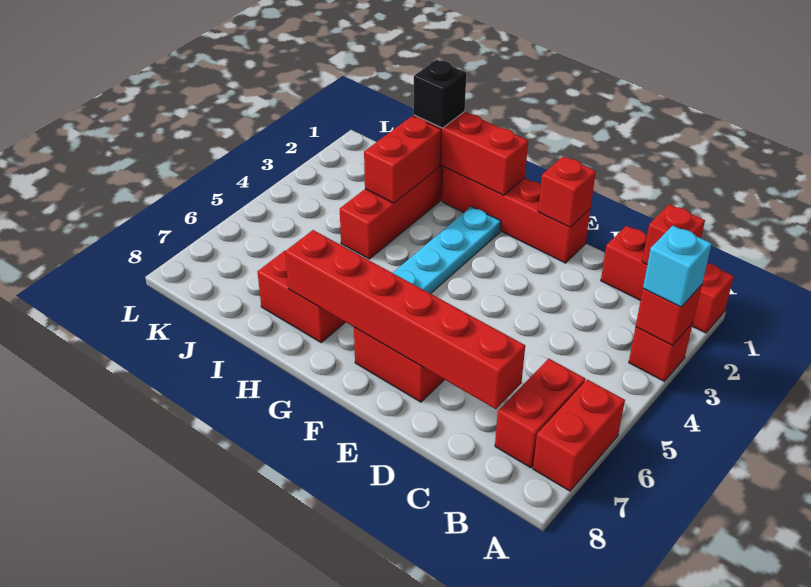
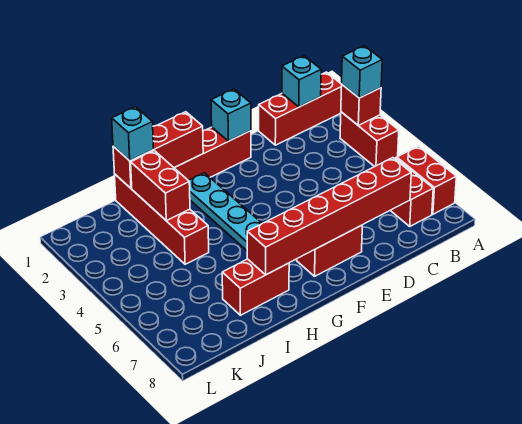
red 1x1 brick [629,323,693,381] -> red 1x2 brick [340,112,399,167]
red 1x1 brick [642,204,705,264] -> cyan 1x1 brick [282,56,321,107]
red 1x1 brick [538,156,596,227] -> cyan 1x1 brick [211,89,251,141]
black 1x1 brick [413,60,466,128] -> cyan 1x1 brick [112,107,154,161]

